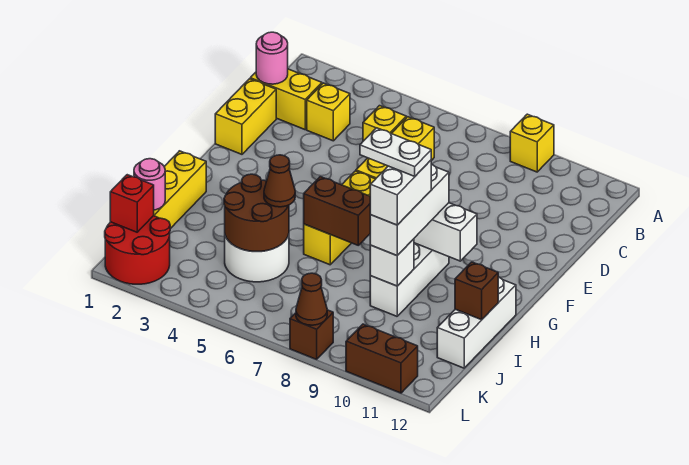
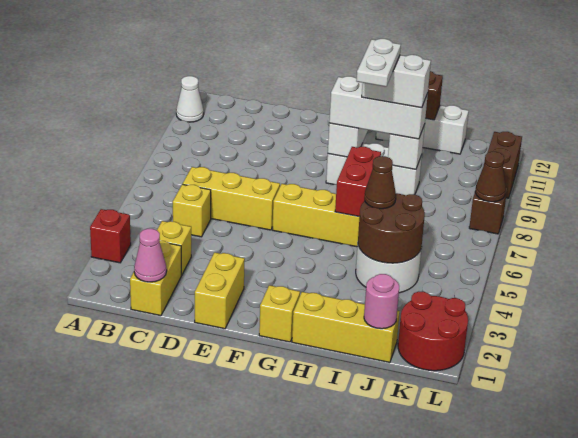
yellow 1x1 brick [510,114,554,172] -> yellow 1x1 brick moved to [259,285,300,342]
none -> white 1x1 cone [176,76,204,122]
pink 1x1 round brick [256,32,288,84] -> pink 1x1 cone [134,229,167,282]
yellow 1x2 brick [215,79,276,154] -> yellow 1x2 brick turned to [195,252,245,329]
brown 1x2 brick [304,177,370,245] -> red 1x2 brick [335,147,381,217]
red 1x1 brick [110,175,154,232] -> red 1x1 brick moved to [90,209,131,263]

